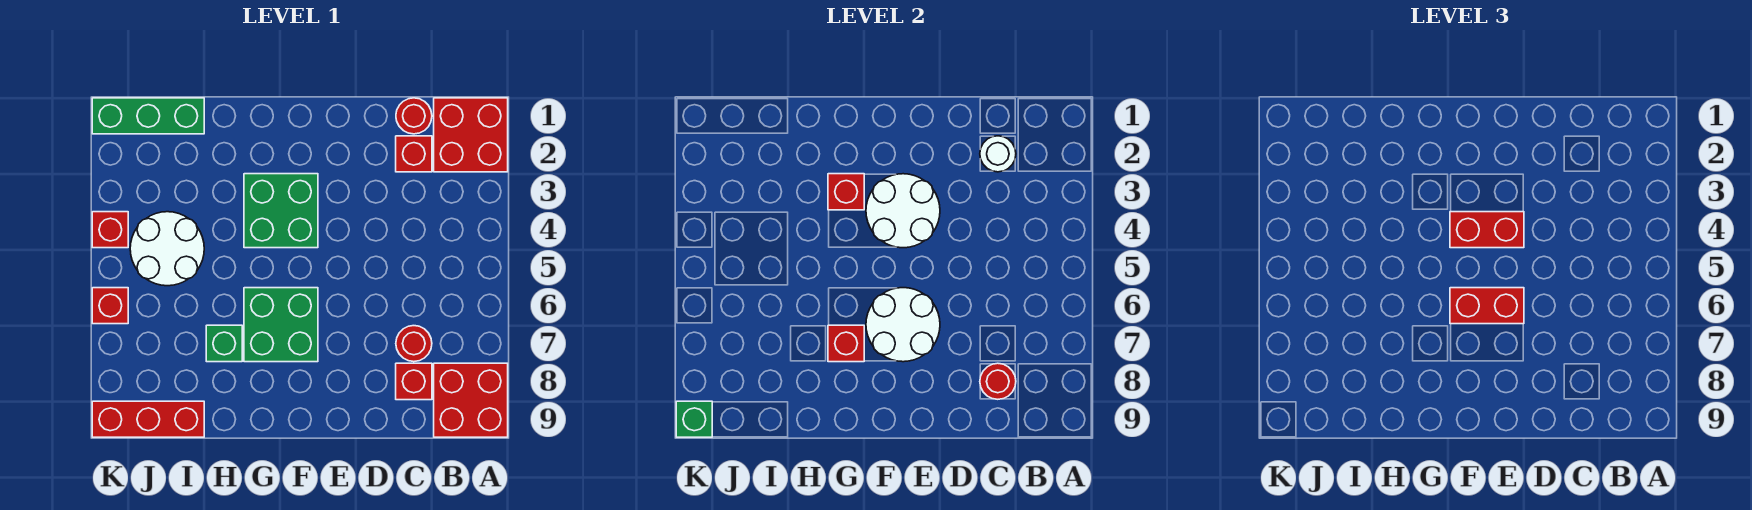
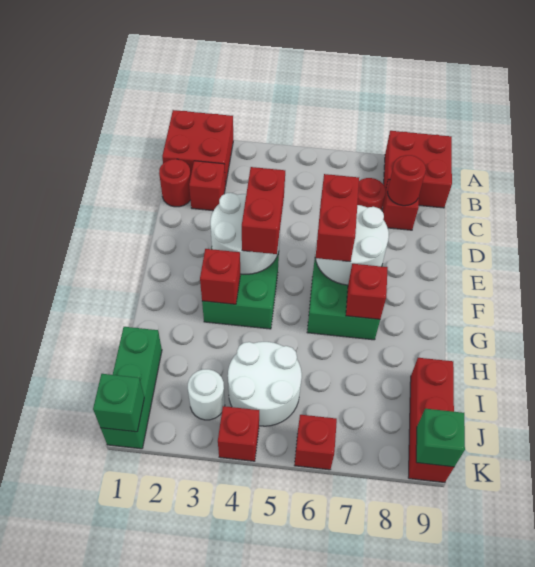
white 1x1 round brick [980,136,1016,172] -> white 1x1 round brick moved to [188,369,225,420]
green 1x1 brick [206,325,242,362] -> green 1x1 brick moved to [93,374,144,432]

